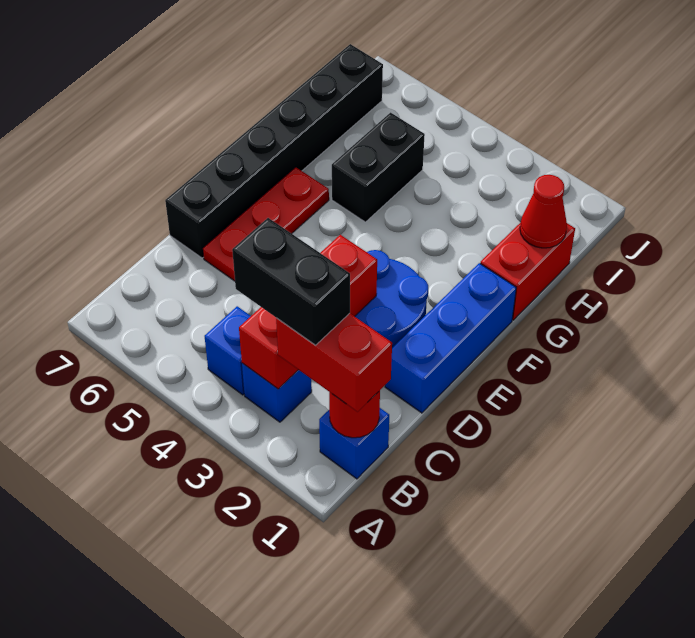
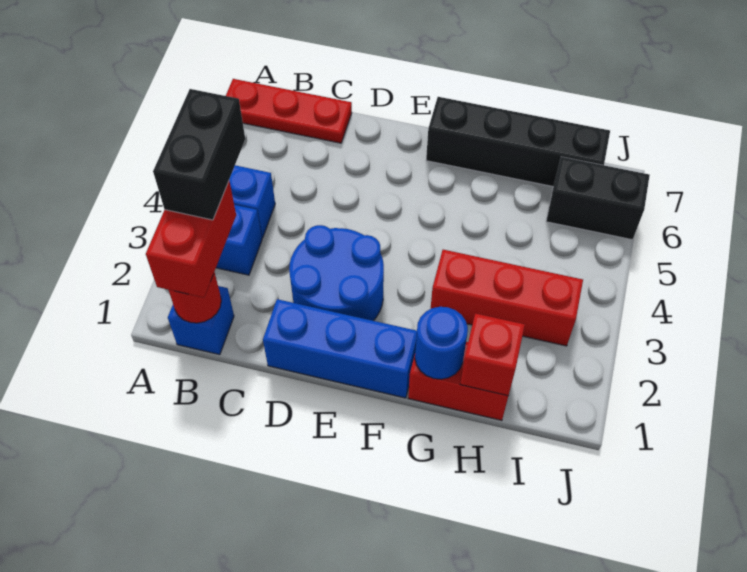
red 1x3 brick [239,235,377,389] -> red 1x3 brick moved to [431,250,583,346]
red 1x3 plate [203,167,329,281] -> red 1x3 plate moved to [226,79,352,143]
black 1x6 brick [165,44,383,258] -> black 1x4 brick [426,97,610,186]
none -> blue 1x1 round brick [415,307,468,379]
black 1x2 brick [332,113,425,222] -> black 1x2 brick moved to [546,157,650,240]
red 1x1 cone [520,175,567,248] -> red 1x1 brick [460,313,525,396]

